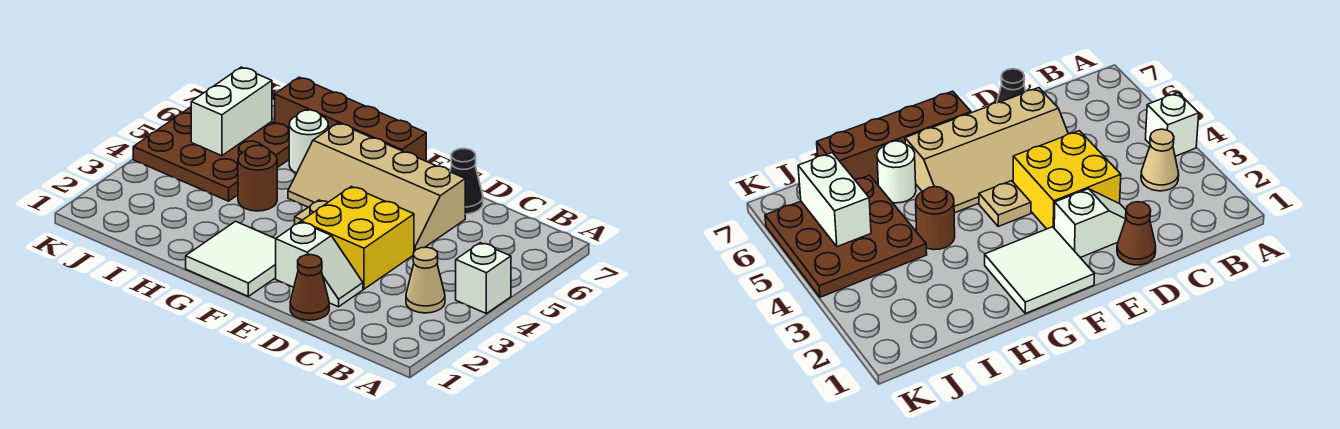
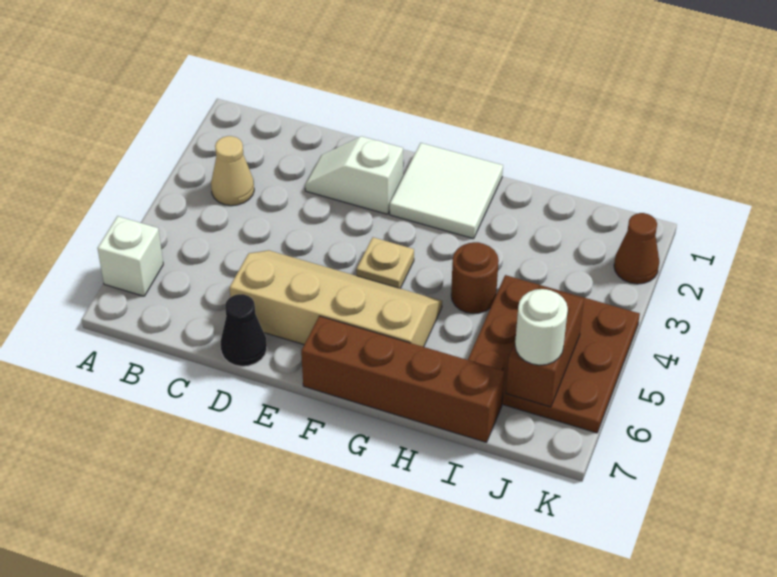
white 1x1 brick [456,243,511,314] -> white 1x1 brick moved to [97,216,163,296]
brown 1x1 cone [290,255,329,320] -> brown 1x1 cone moved to [614,213,659,284]
yellow 2x2 brick [301,187,414,289] -> none
white 1x1 round brick [289,110,328,173] -> white 1x1 round brick moved to [515,289,568,365]
white 1x2 brick [191,67,272,156] -> brown 1x2 brick [506,286,584,407]

